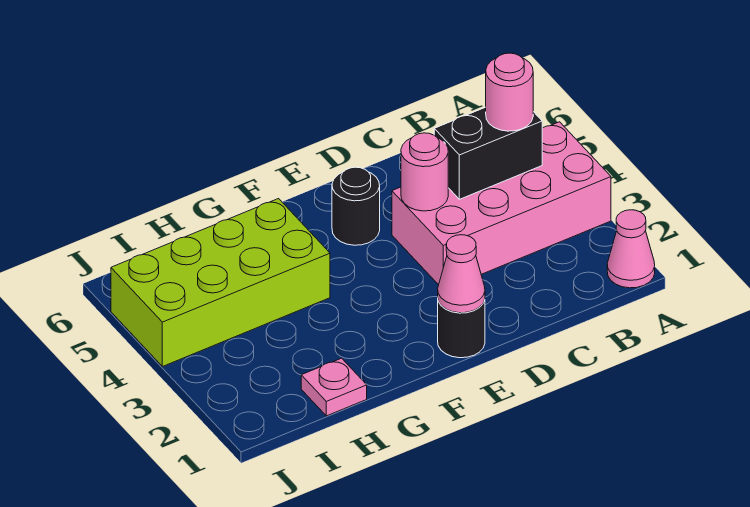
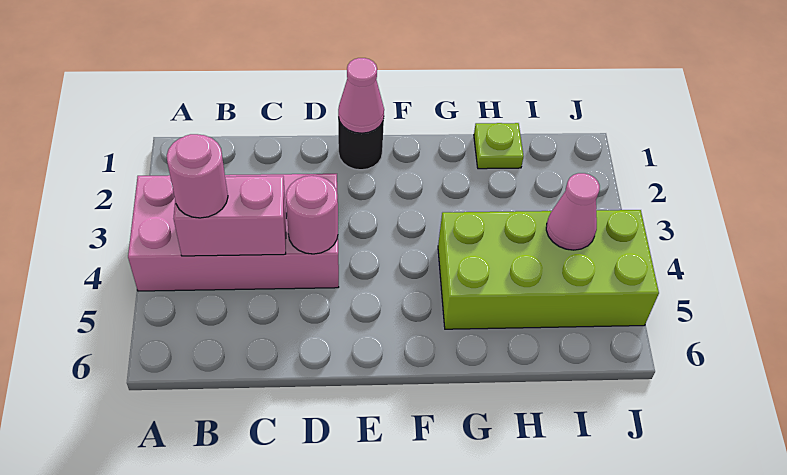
pink 1x1 cone [607,210,655,288] -> pink 1x1 cone moved to [546,173,600,250]
black 1x2 brick [434,107,542,199] -> pink 1x2 brick [174,176,286,256]
black 1x1 round brick [332,167,380,245] -> none
pink 1x1 plate [301,358,367,416] -> lime 1x1 plate [474,123,524,169]

